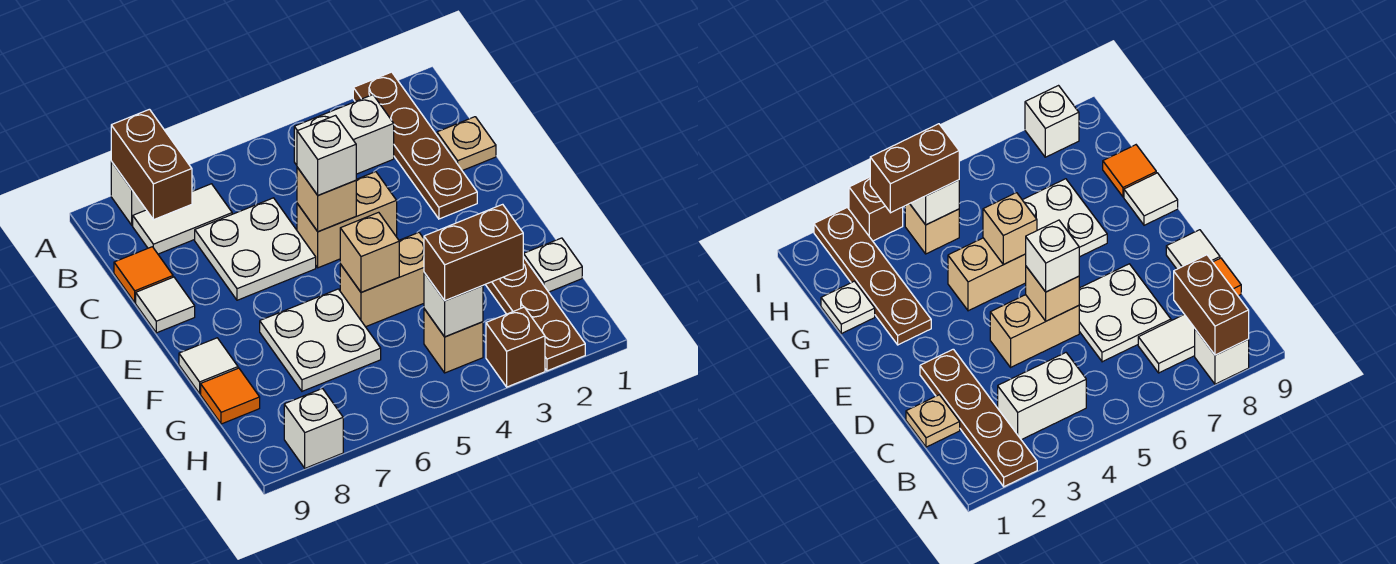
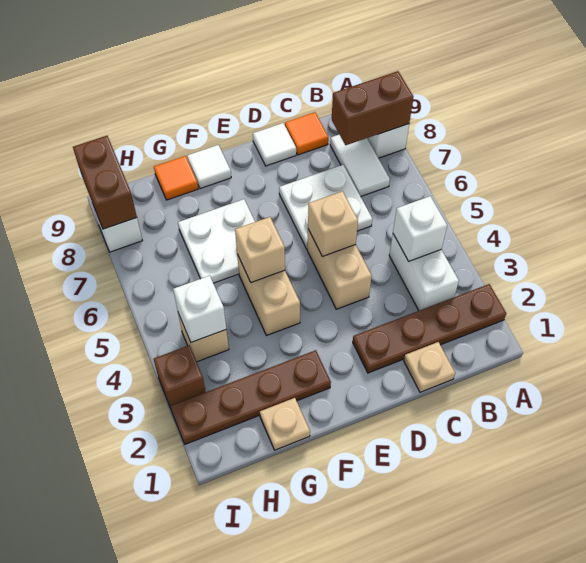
white 1x1 brick [297,116,356,195] -> white 1x1 brick moved to [393,196,447,261]
white 1x1 plate [523,238,582,292] -> tan 1x1 plate [260,398,310,450]
brown 1x2 brick [424,204,524,301] -> brown 1x2 brick moved to [73,136,137,229]

